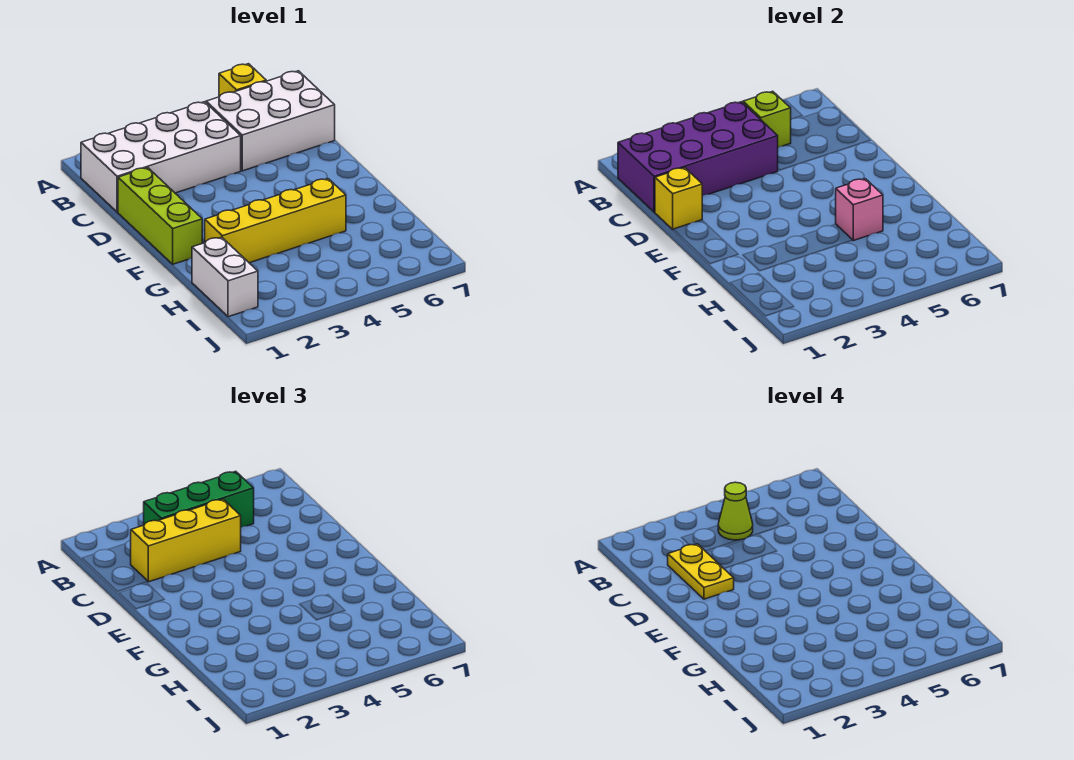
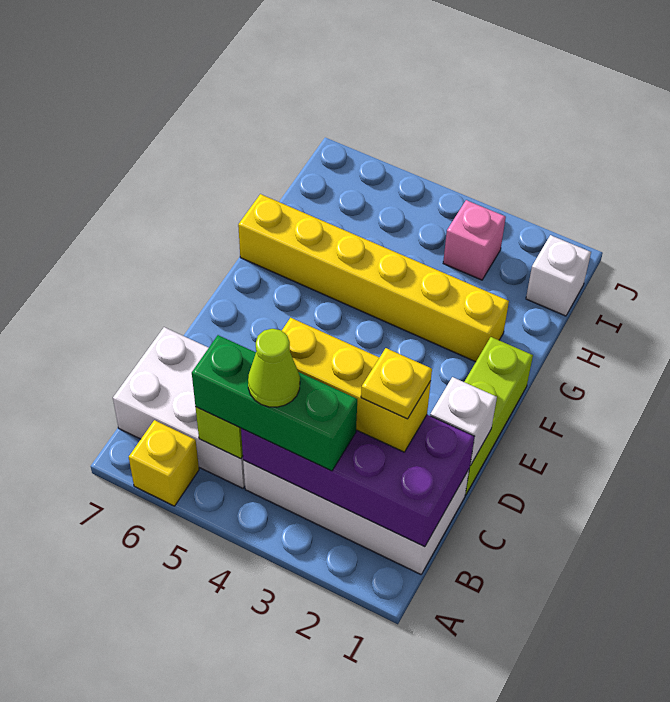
yellow 1x2 plate [668,544,734,599] -> yellow 1x1 plate [361,348,432,419]
yellow 1x1 brick [655,168,702,229] -> white 1x1 brick [430,377,497,466]
yellow 1x4 brick [205,179,346,263] -> yellow 1x6 brick [238,194,509,362]
pink 1x1 brick [836,179,883,241] -> pink 1x1 brick moved to [443,200,506,280]
white 1x2 brick [192,237,258,317] -> white 1x1 brick [526,235,591,316]

